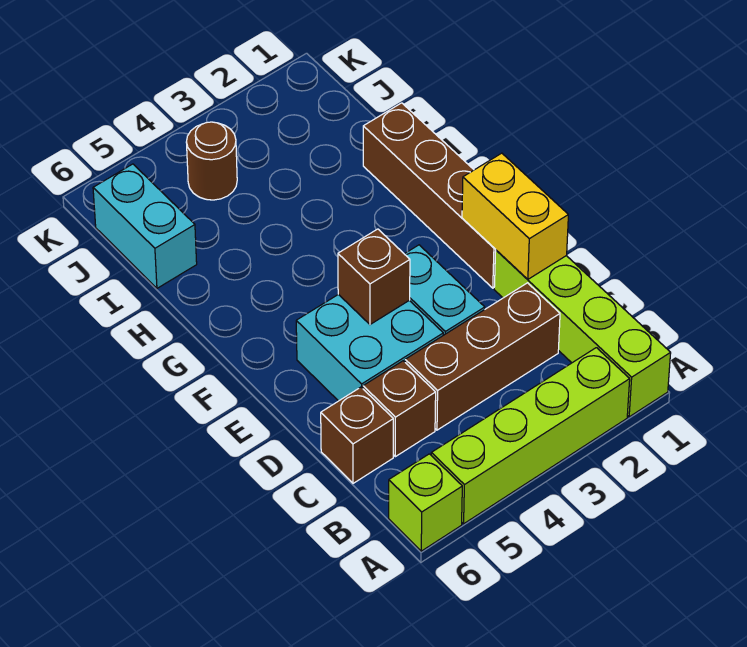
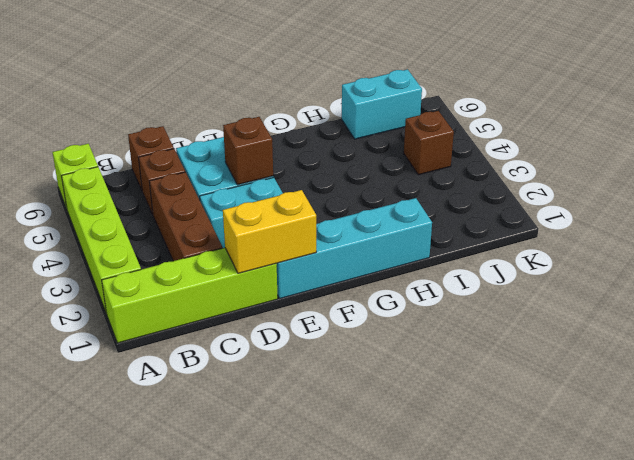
brown 1x4 brick [363,103,496,288] -> cyan 1x4 brick [277,198,432,299]
brown 1x1 round brick [186,122,237,200] -> brown 1x1 brick [404,111,454,175]

